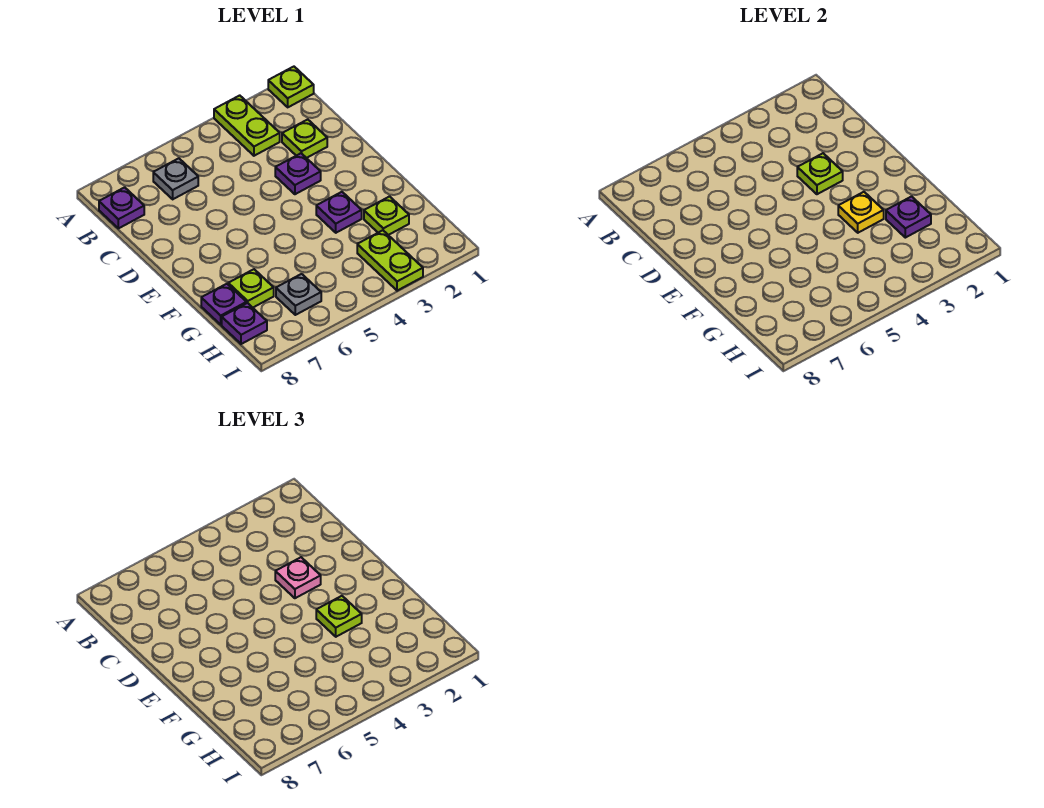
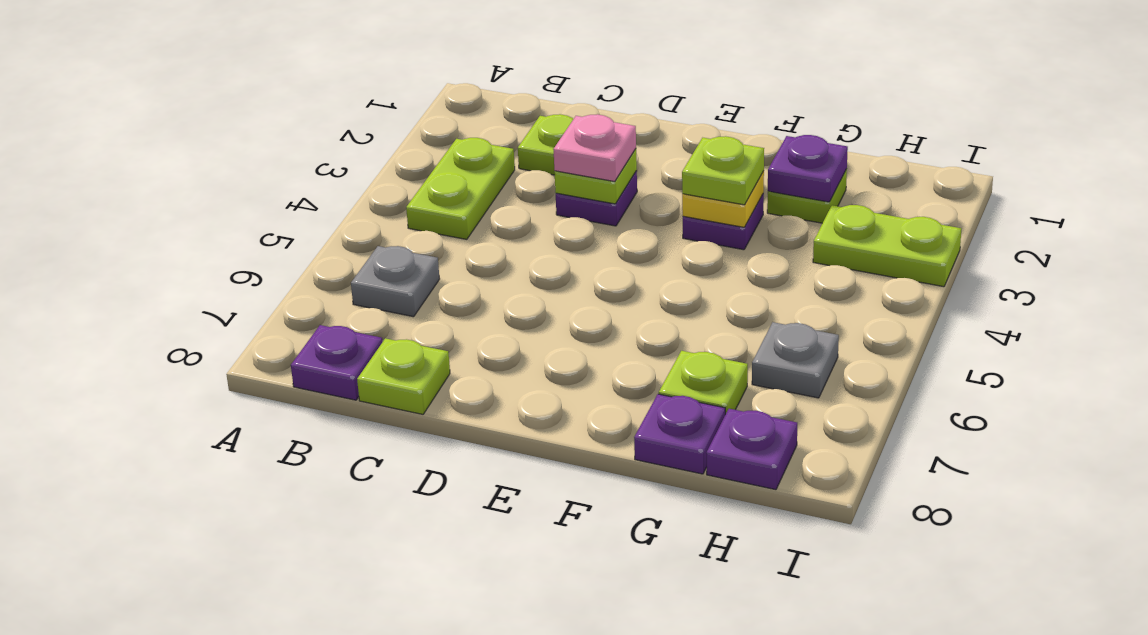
lime 1x1 plate [268,67,314,107] -> lime 1x1 plate moved to [357,338,450,414]
lime 1x2 plate [214,95,280,156] -> lime 1x2 plate turned to [406,138,515,239]

